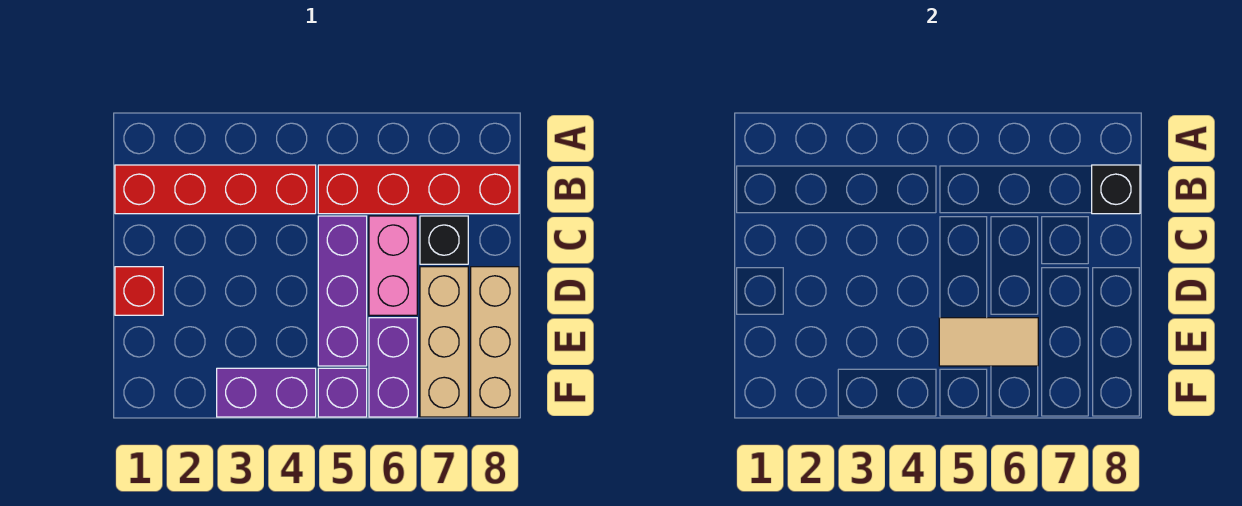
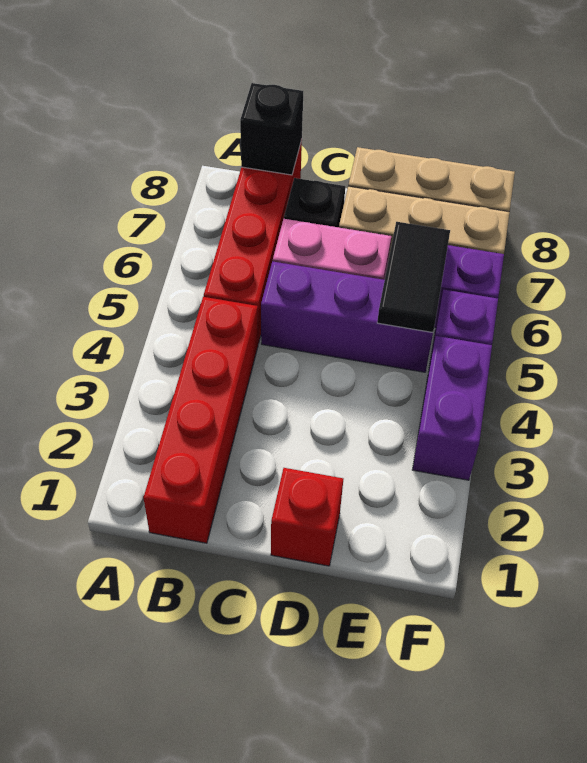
tan 1x2 tile [939,318,1038,366] -> black 1x2 tile [377,222,450,332]

